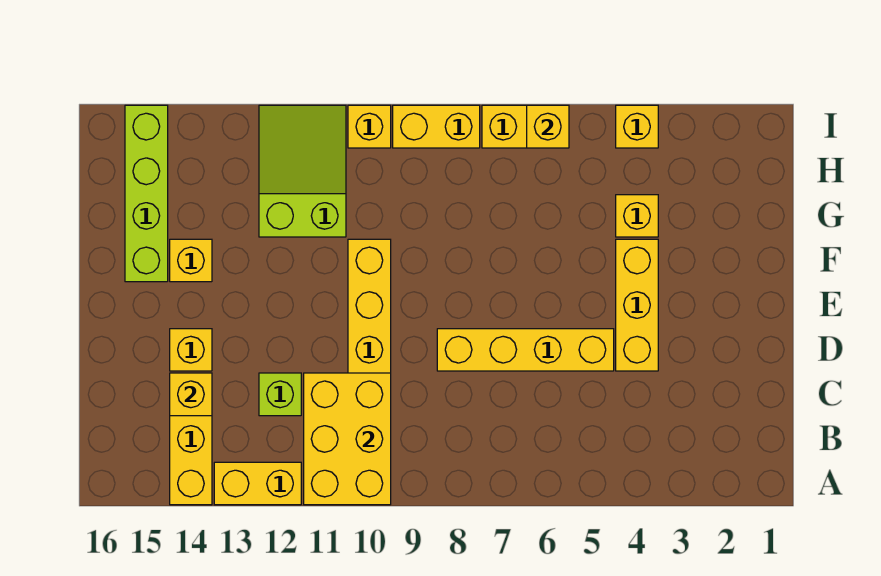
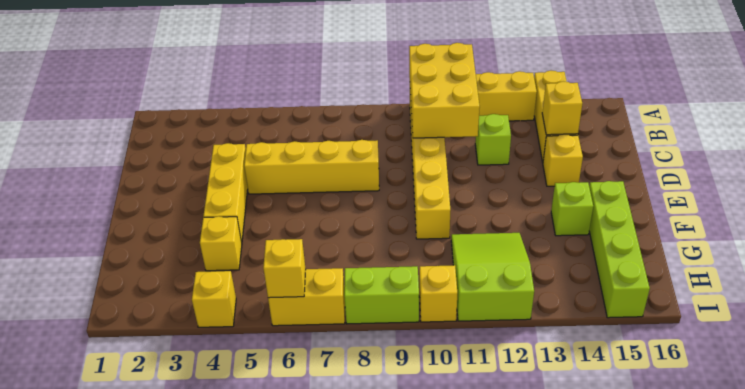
yellow 1x1 brick [170,239,212,282] -> lime 1x1 brick [551,182,593,236]
lime 2x3 slope [259,105,346,237] -> lime 2x3 slope turned to [451,233,534,321]
yellow 1x2 brick [393,105,480,148] -> lime 1x2 brick [344,266,419,324]

